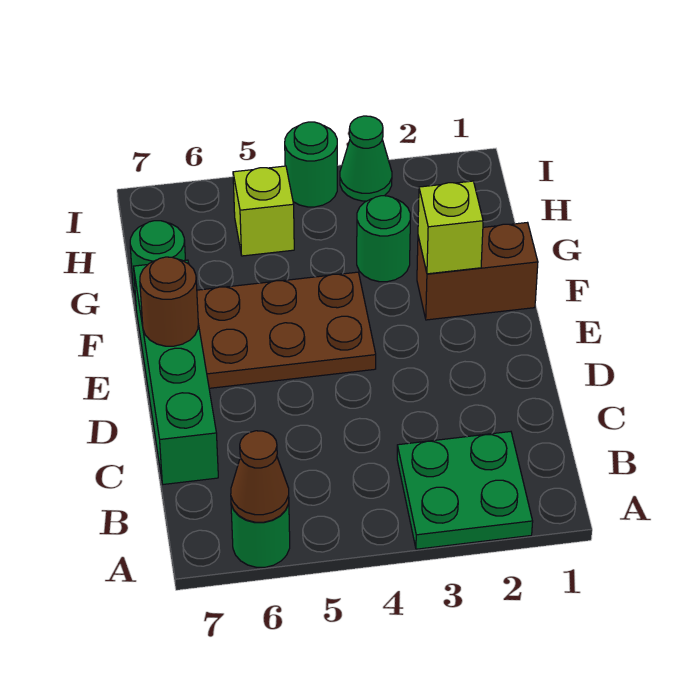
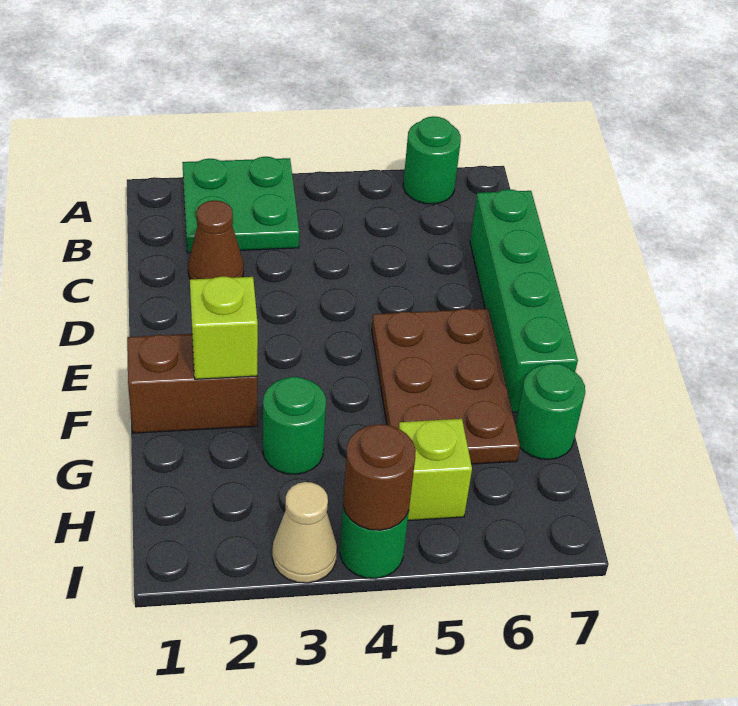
brown 1x1 cone [231,431,289,522] -> brown 1x1 cone moved to [188,200,244,279]
brown 2x3 plate [197,272,376,388] -> brown 2x3 plate turned to [372,309,520,464]
brown 1x1 round brick [140,257,198,346] -> brown 1x1 round brick moved to [343,424,416,530]
green 1x1 cone [340,116,392,201] -> tan 1x1 cone [272,482,337,583]

